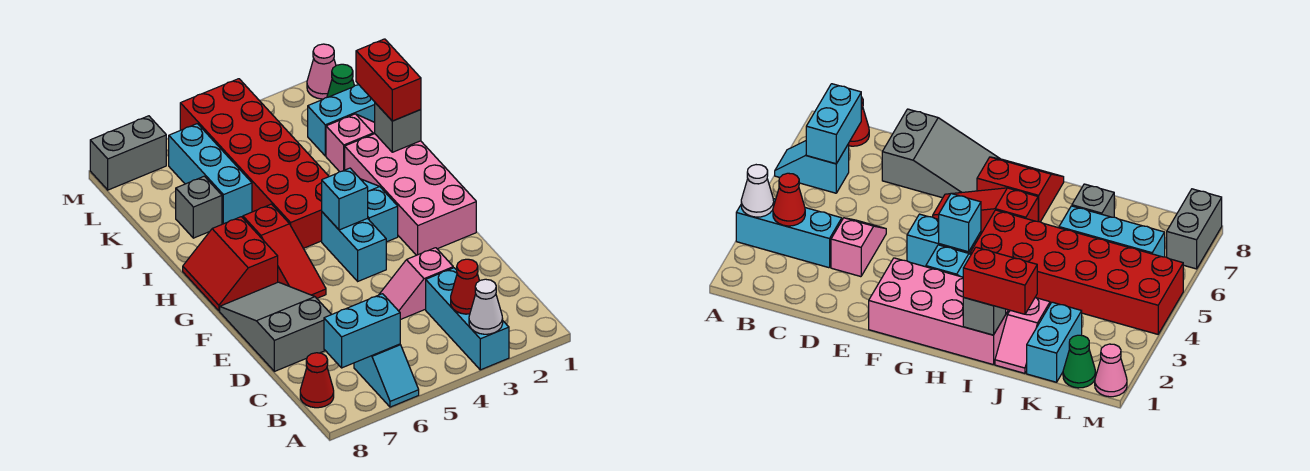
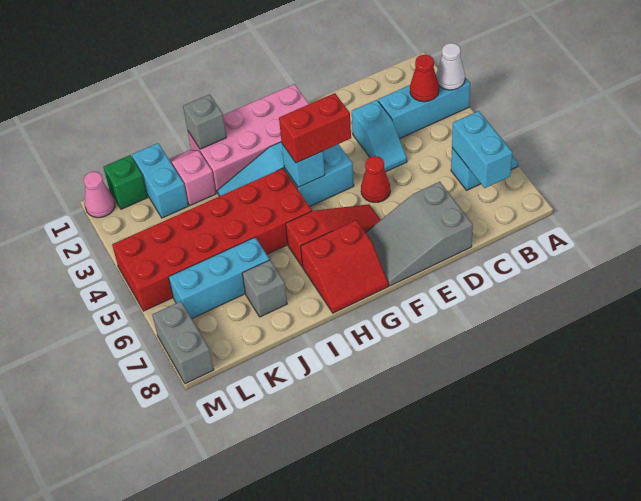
red 1x1 cone [300,353,334,408] -> red 1x1 cone moved to [361,156,390,202]
pink 1x2 slope [379,248,453,320] -> cyan 1x2 slope [352,100,407,172]
red 1x2 brick [356,39,421,121] -> red 1x2 brick moved to [279,93,351,163]
green 1x1 cone [327,64,354,97] -> green 1x1 brick [104,155,148,209]

